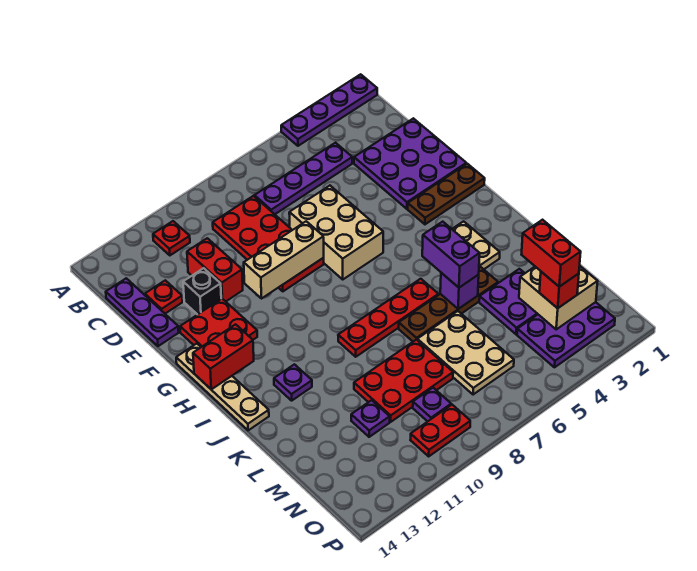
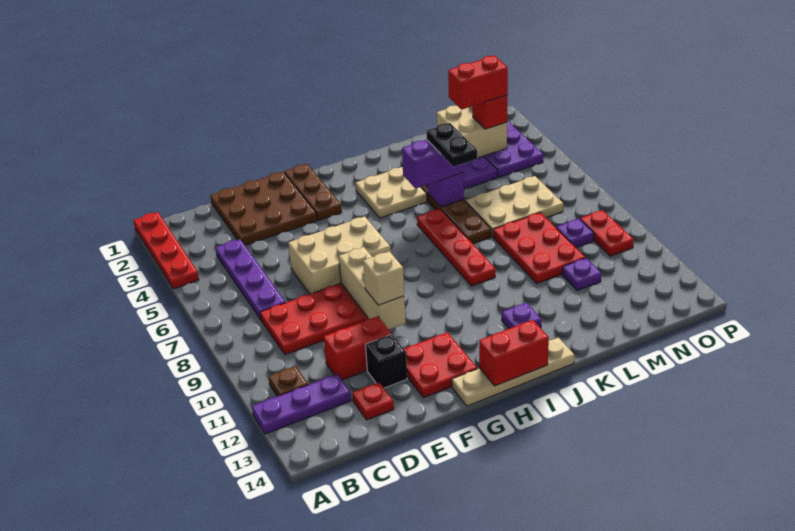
purple 1x4 plate [281,74,377,146] -> red 1x4 plate [134,212,199,289]
red 1x1 plate [153,221,190,255] -> brown 1x1 plate [269,366,308,396]
purple 1x3 plate [106,278,179,346] -> purple 1x3 plate moved to [252,374,351,434]
purple 3x3 plate [354,118,466,209] -> brown 3x3 plate [210,172,317,245]
none -> tan 1x1 brick [363,251,404,305]
red 1x2 brick [193,324,254,389] -> red 1x2 brick turned to [479,320,549,386]
none -> black 1x2 plate [427,123,477,167]

